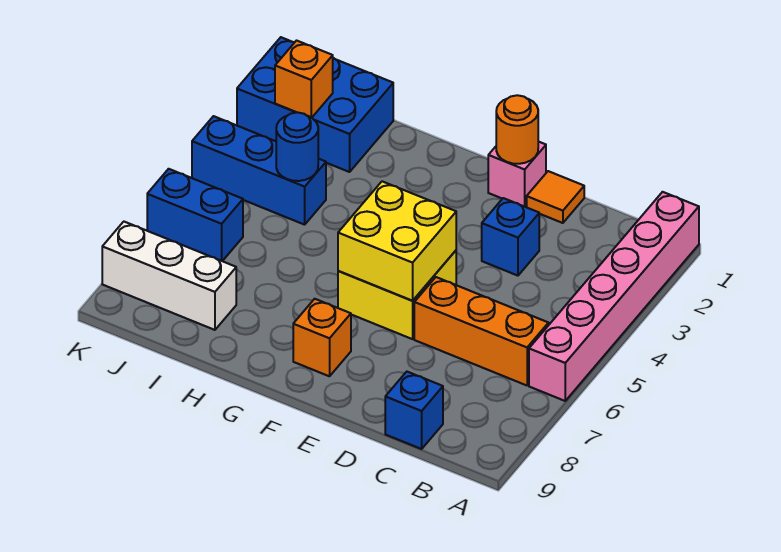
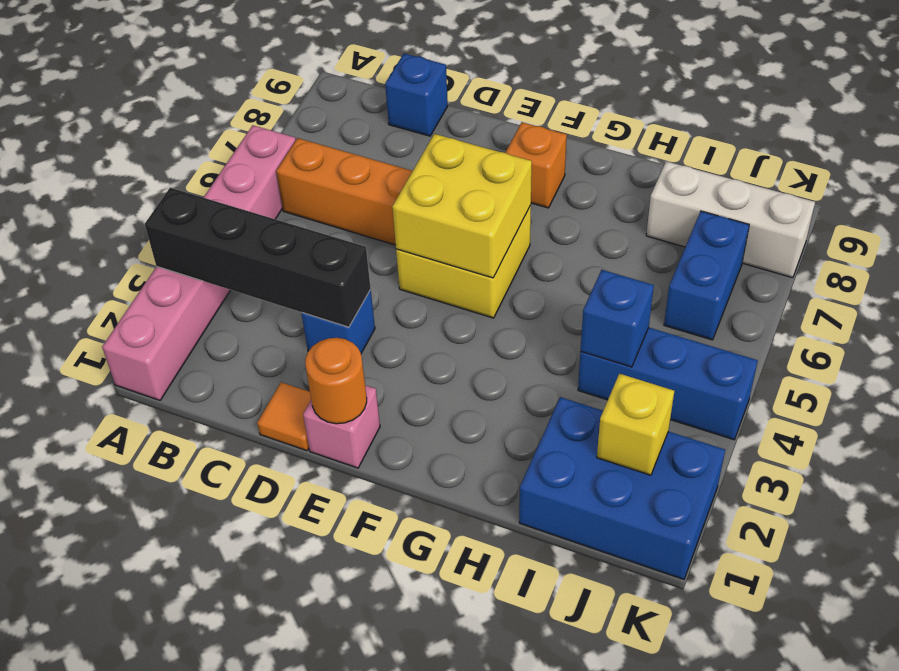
none -> black 1x4 brick [145,188,371,327]
blue 1x1 round brick [276,112,318,181] -> blue 1x1 brick [581,270,654,367]
orange 1x1 brick [275,41,333,118] -> yellow 1x1 brick [597,374,674,475]
blue 1x2 brick [147,169,243,261] -> blue 1x2 brick turned to [664,211,749,340]

